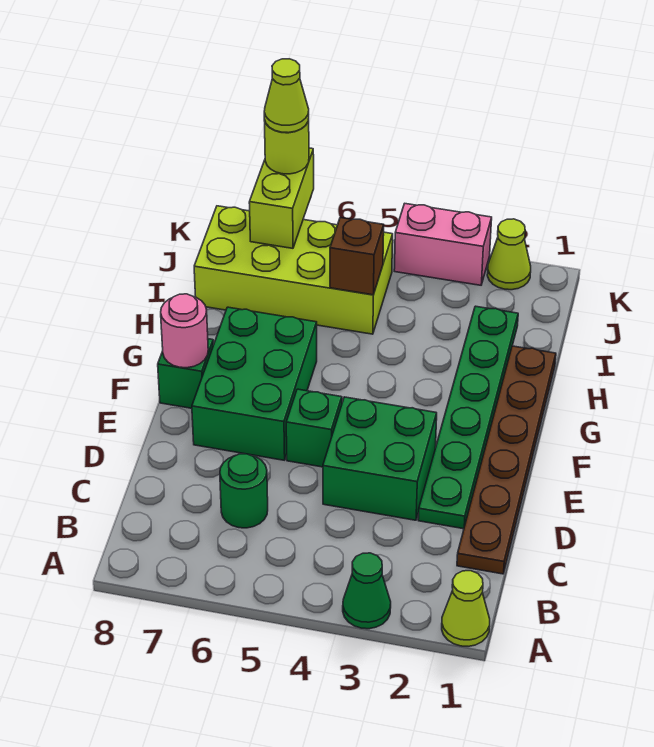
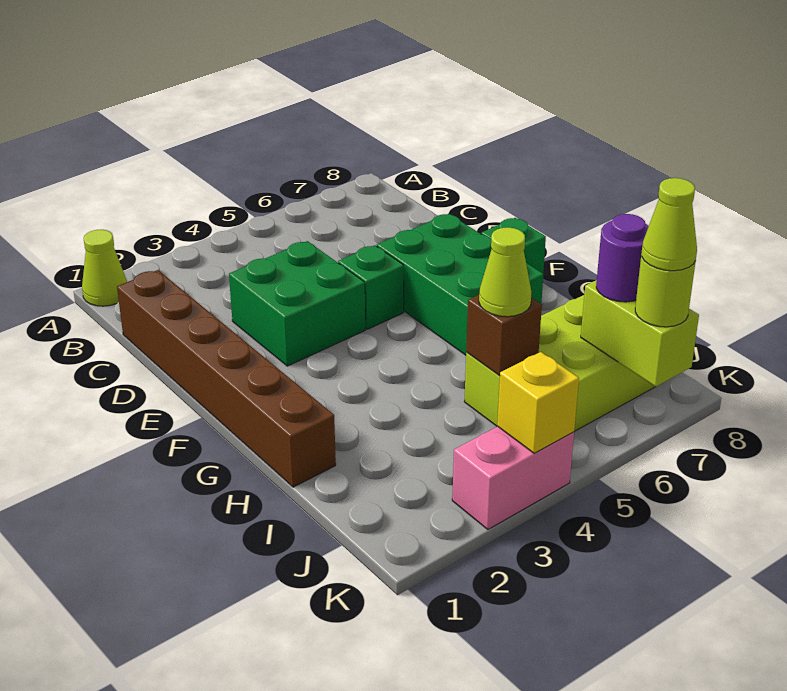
green 1x1 cone [343,553,391,629] -> none
brown 1x6 plate [457,346,556,574] -> brown 1x6 brick [117,270,336,487]
green 1x1 round brick [220,454,268,528] -> none
green 1x6 plate [418,306,518,529] -> none
pink 1x1 round brick [161,294,208,368] -> none
none -> purple 1x1 round brick [596,214,649,302]
lime 1x1 cone [487,219,531,290] -> lime 1x1 cone moved to [479,227,531,317]
none -> yellow 1x1 brick [497,352,579,453]

